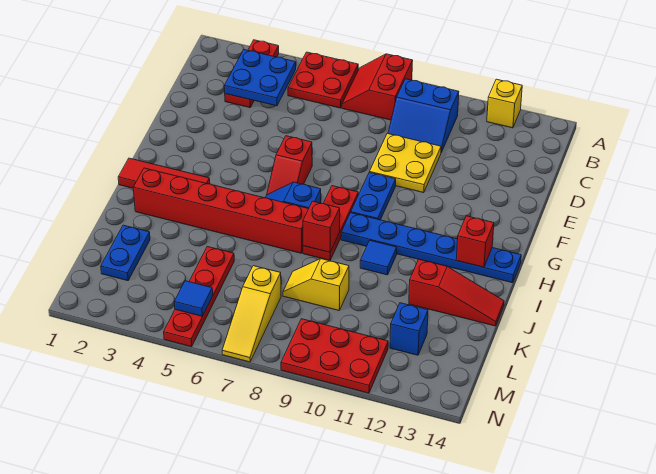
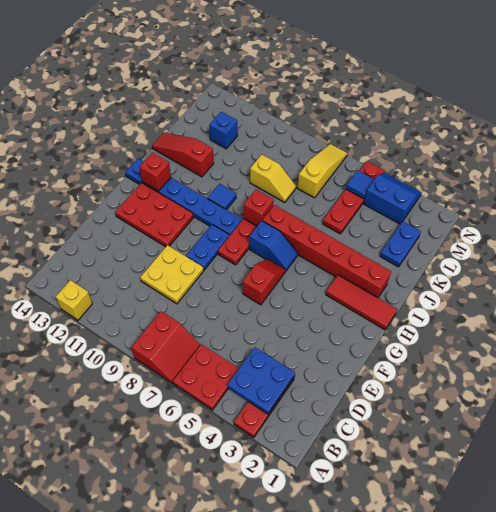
blue 2x2 slope [388,79,459,152] -> blue 2x2 slope moved to [364,173,421,224]
red 2x3 plate [281,319,388,393] -> red 2x3 plate moved to [115,183,194,247]

